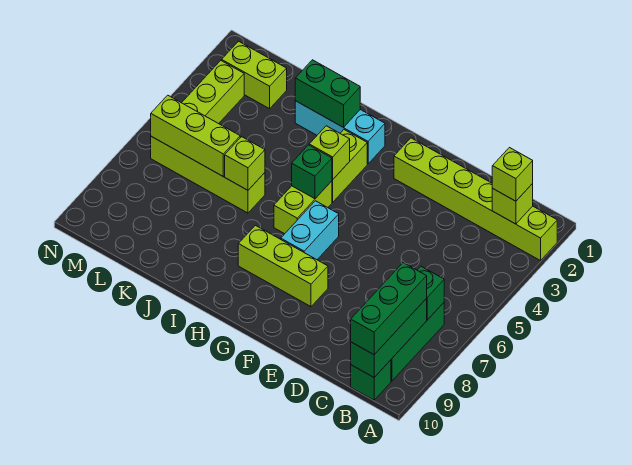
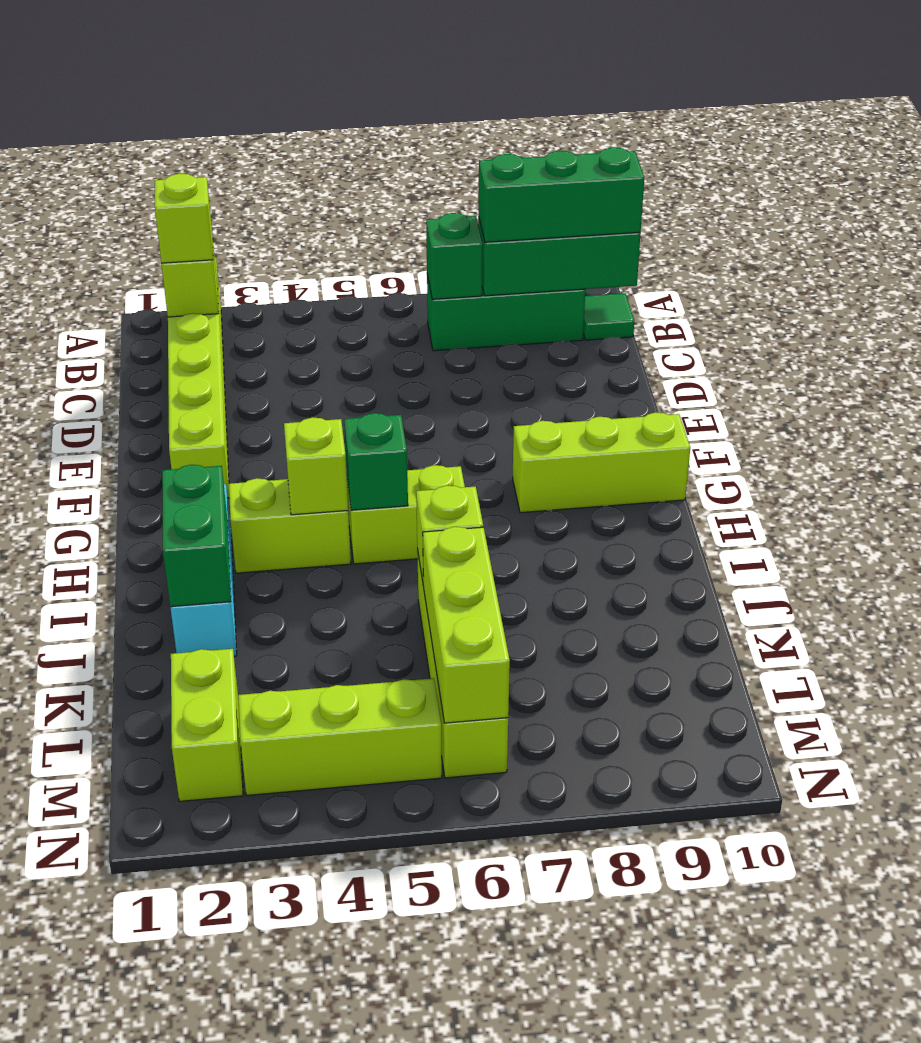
green 1x1 brick [351,360,391,400] -> green 1x1 tile [583,293,634,340]
lime 1x3 brick [238,225,328,307] -> lime 1x3 brick turned to [513,412,690,513]
cyan 1x2 brick [281,201,339,260] -> none

